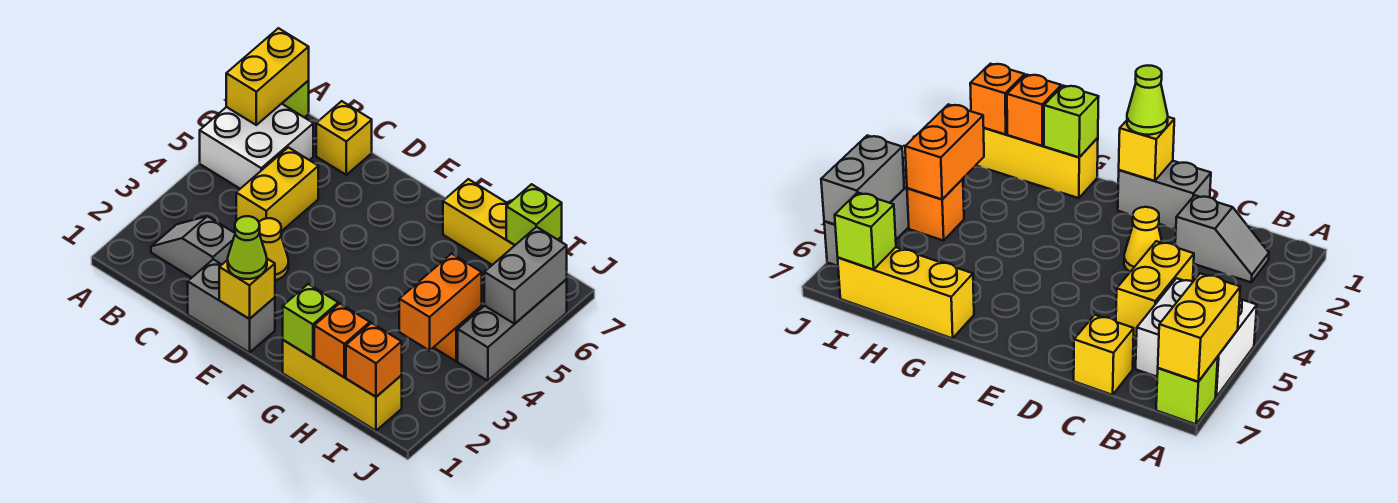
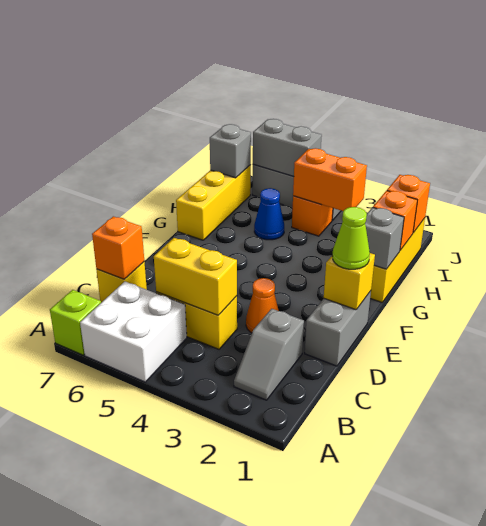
yellow 1x2 brick [226,28,309,125] -> yellow 1x2 brick moved to [154,238,237,315]
none -> orange 1x1 brick [92,216,144,279]
yellow 1x1 cone [259,218,289,280] -> orange 1x1 cone [246,278,279,333]
lime 1x1 brick [283,284,338,358] -> grey 1x1 brick [365,207,404,269]
none -> blue 1x1 cone [254,188,284,240]
lime 1x1 brick [506,184,562,245] -> grey 1x1 brick [210,124,251,178]

